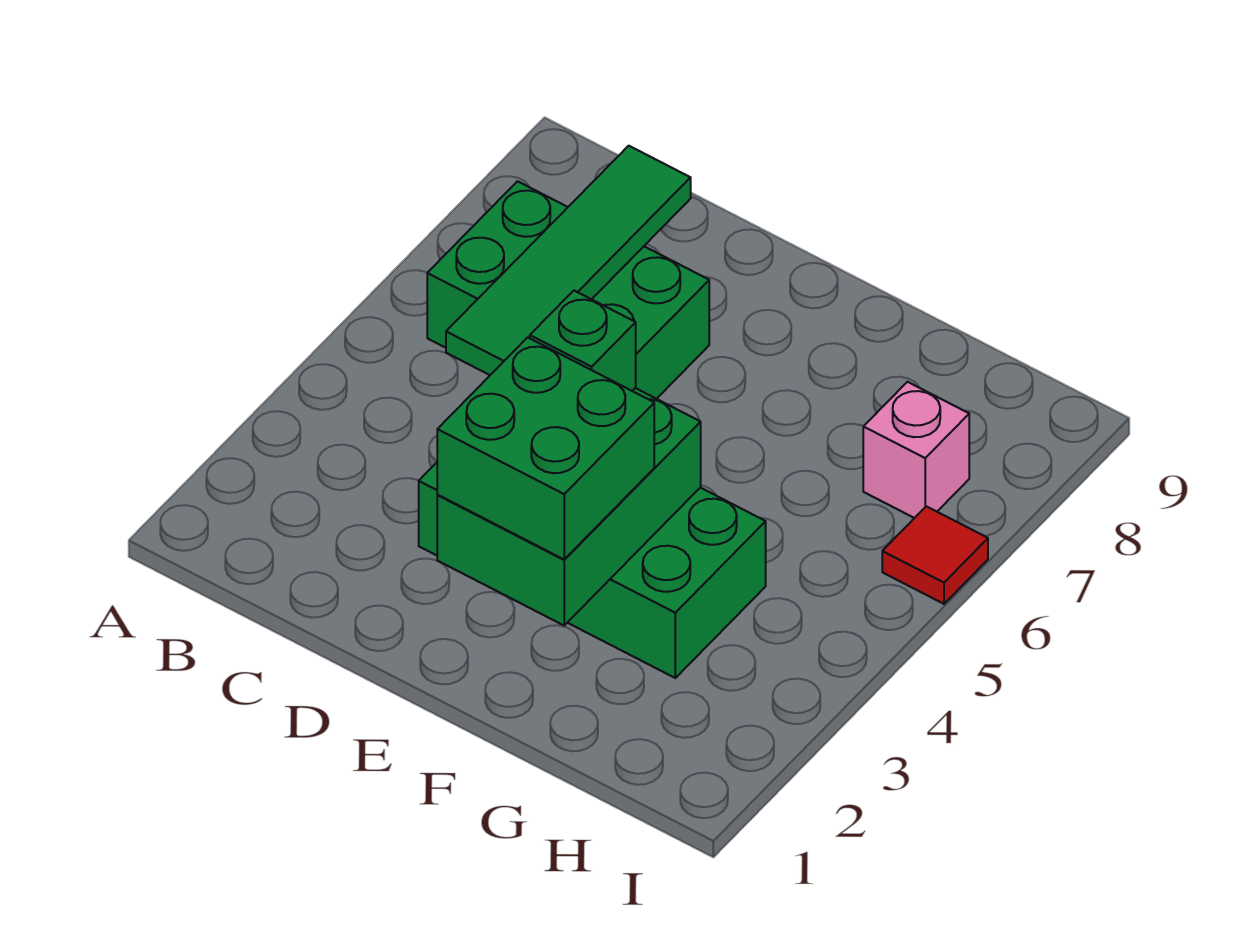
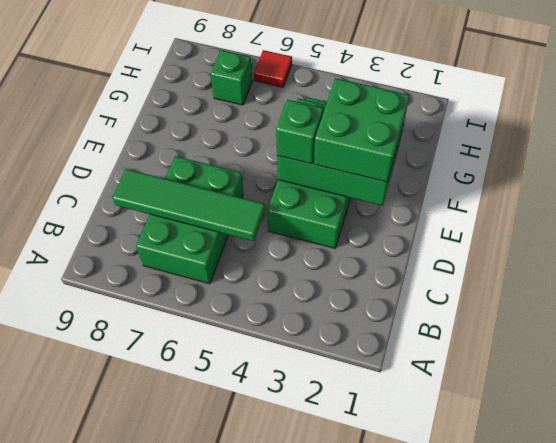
pink 1x1 brick [863,382,969,518] -> green 1x1 brick [211,50,252,105]

